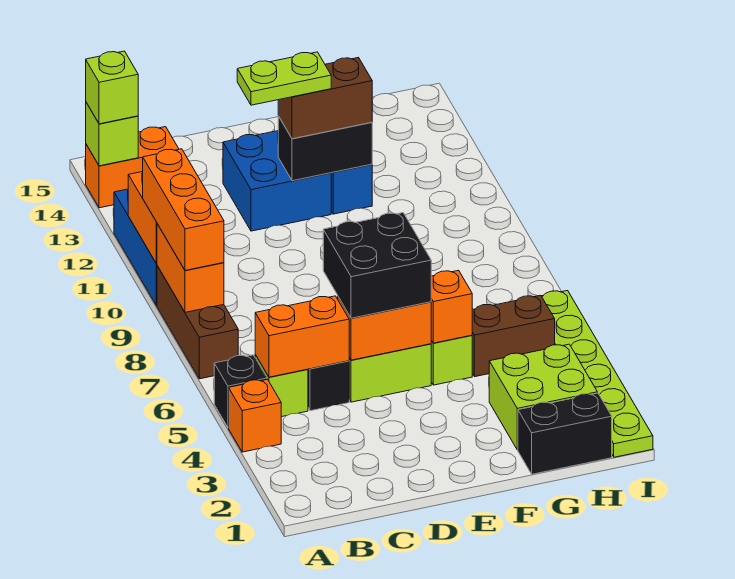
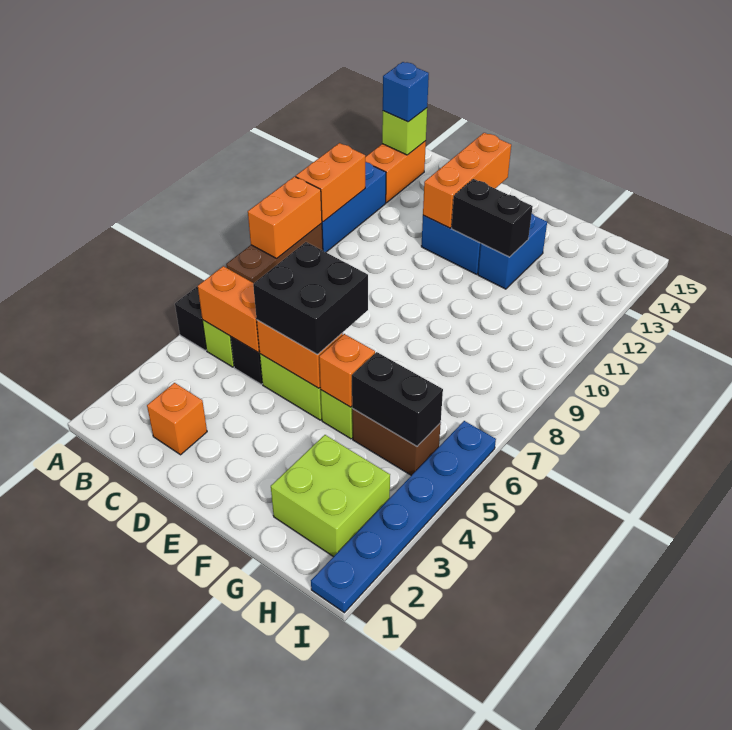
orange 1x1 brick [229,379,281,452] -> orange 1x1 brick moved to [147,383,207,455]
orange 1x3 brick [143,149,224,270] -> orange 1x3 brick moved to [423,133,511,228]
orange 1x2 brick [86,127,179,208] -> orange 1x2 brick turned to [365,141,426,203]
lime 1x1 brick [86,51,138,124] -> blue 1x1 brick [383,62,429,122]
lime 1x2 plate [237,52,331,105] -> none
brown 1x2 brick [278,58,372,139] -> none
black 1x2 brick [518,393,612,474] -> black 1x2 brick moved to [352,352,443,446]
lime 1x6 plate [542,291,653,457] -> blue 1x6 plate [311,421,496,613]

